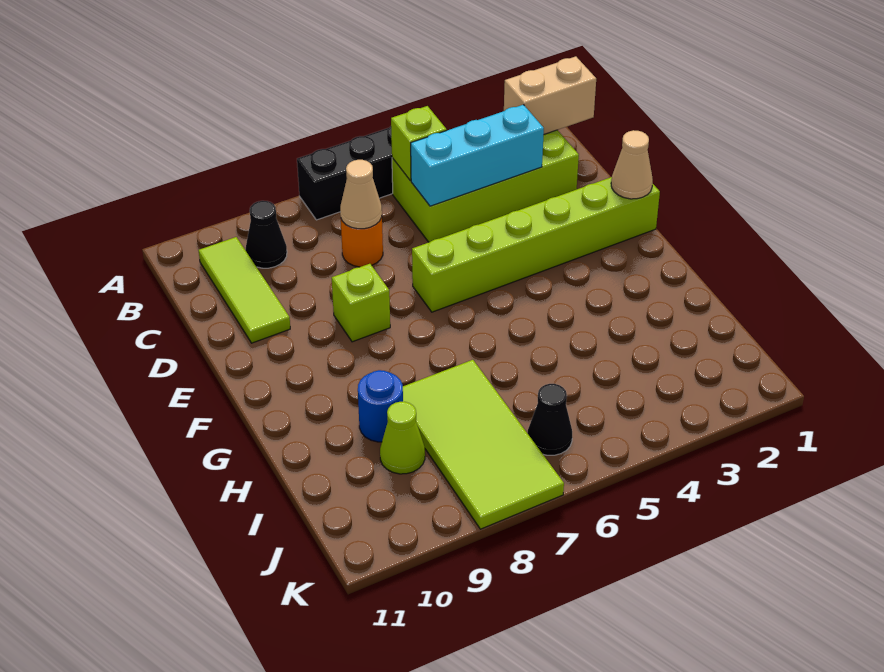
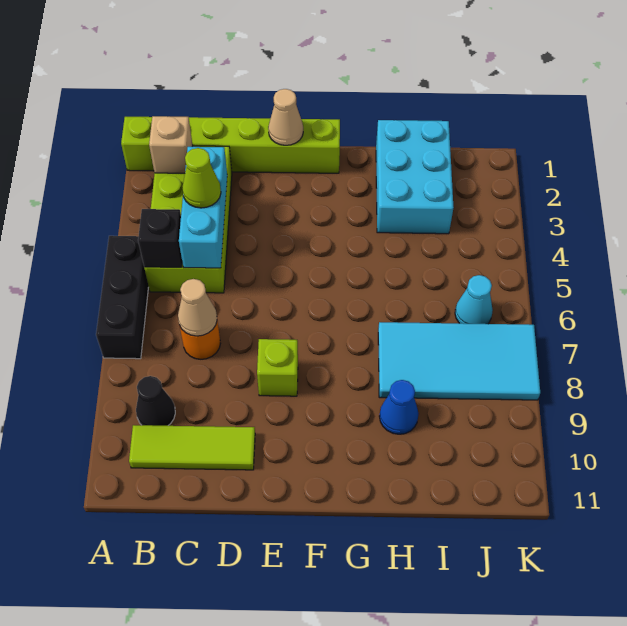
tan 1x2 brick [504,56,596,134] -> tan 1x1 brick [149,116,193,173]
lime 1x1 brick [391,106,447,181] -> black 1x1 brick [138,209,182,267]
lime 1x6 brick [412,177,660,312] -> lime 1x6 brick turned to [121,117,340,173]
none -> cyan 2x3 brick [376,120,454,234]
lime 2x4 tile [403,360,564,529] -> cyan 2x4 tile [378,322,540,400]
blue 1x1 round brick [358,370,403,442] -> blue 1x1 cone [379,380,419,434]
lime 1x1 cone [380,402,425,474] -> lime 1x1 cone moved to [182,148,221,208]
black 1x1 cone [528,384,572,455] -> cyan 1x1 cone [455,275,493,324]

